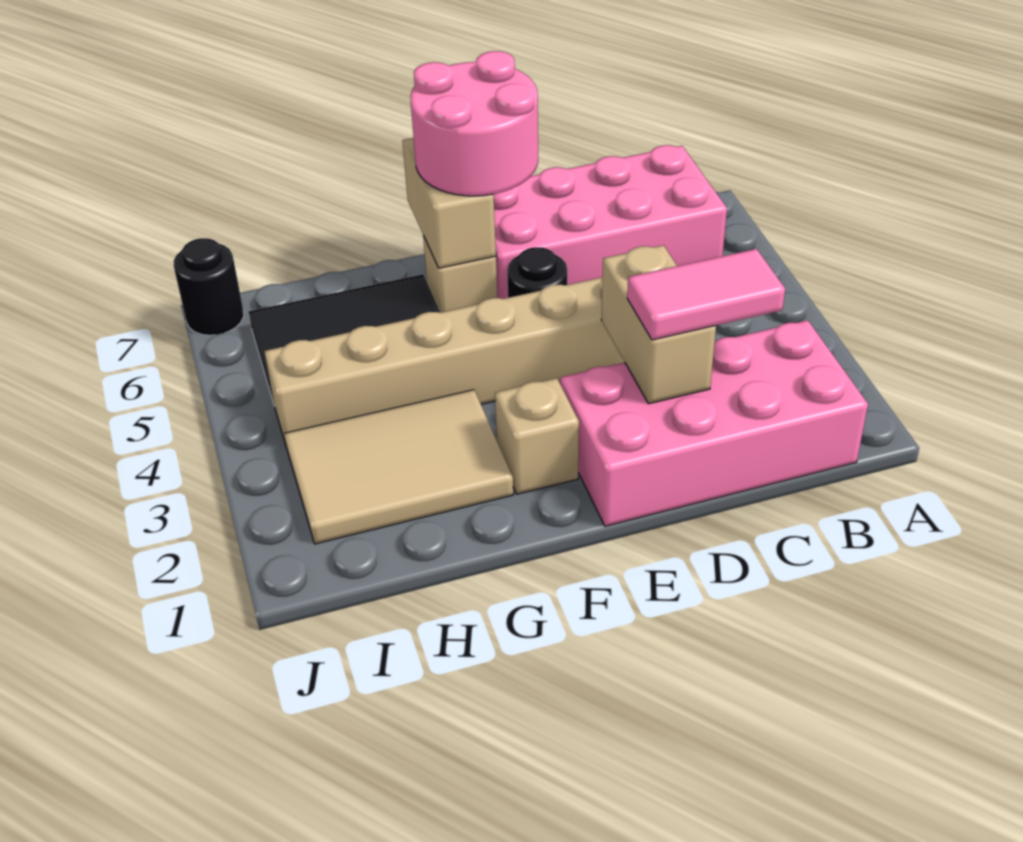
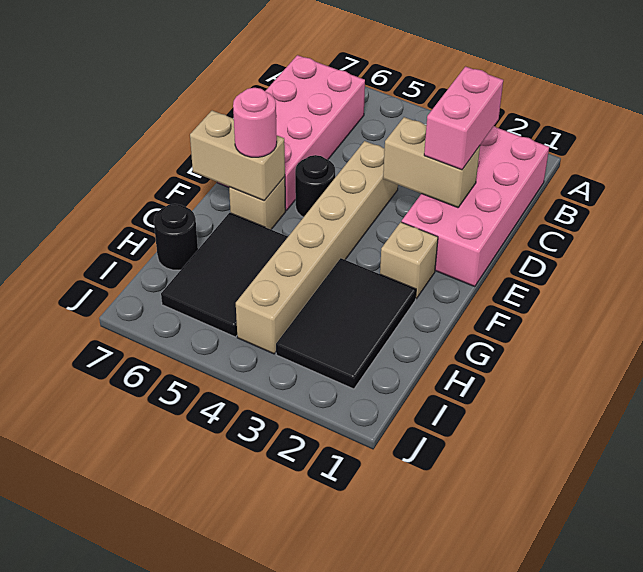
pink 1x2 tile [627,249,785,340] -> pink 1x2 brick [424,67,503,170]
pink 2x2 round brick [410,51,538,196] -> pink 1x1 round brick [233,88,277,157]
tan 2x3 tile [284,390,513,544] -> black 2x3 tile [276,258,416,389]
black 1x1 round brick [174,238,244,335] -> black 1x1 round brick moved to [154,204,198,270]

